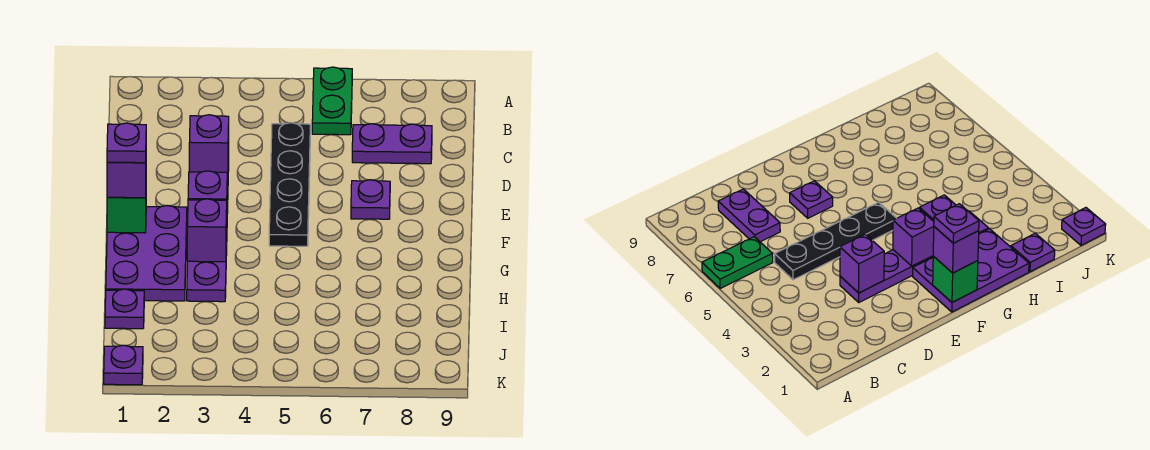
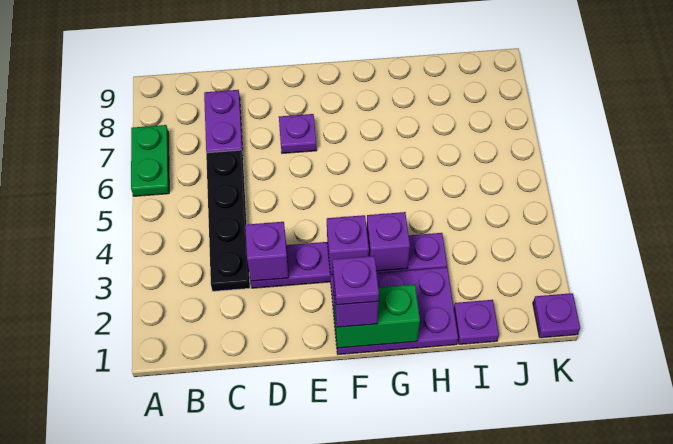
green 1x2 plate [312,67,352,135] -> green 1x2 plate turned to [131,125,169,196]
black 1x4 plate [269,123,310,246] -> black 1x4 plate turned to [206,150,250,291]
green 1x1 brick [107,197,146,233] -> green 1x2 brick [333,284,420,348]

